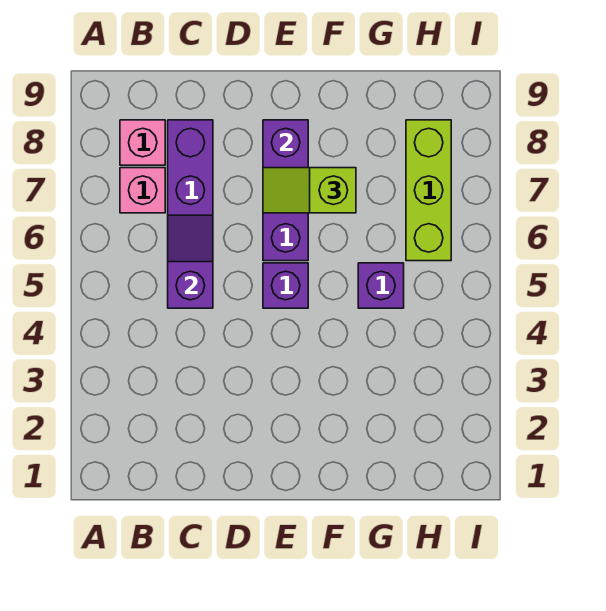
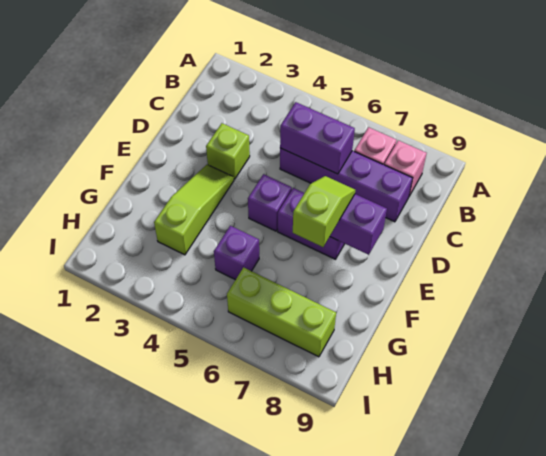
purple 1x2 slope [168,215,213,308] -> purple 1x2 brick [280,102,355,174]
none -> lime 1x1 brick [206,123,250,179]
none -> lime 1x3 slope [154,165,234,255]

